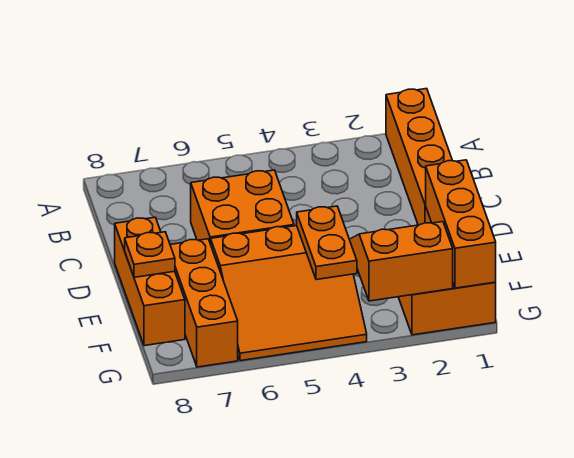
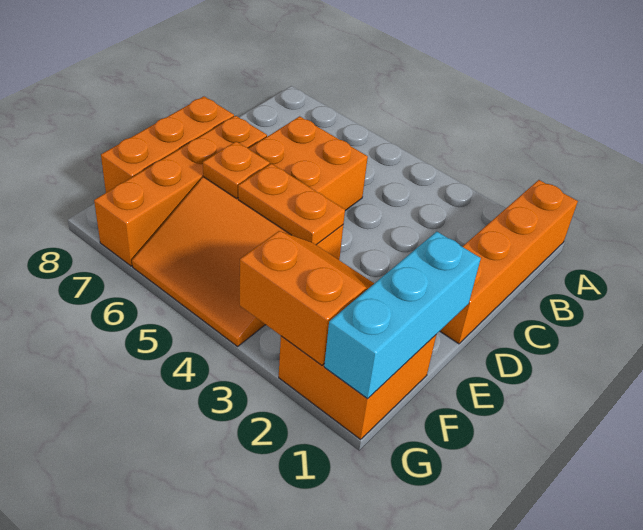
orange 1x3 brick [426,160,496,288] -> cyan 1x3 brick [324,232,481,399]
orange 1x2 plate [297,206,357,280] -> orange 1x2 plate turned to [238,164,345,245]
orange 1x3 brick [170,239,238,367] -> orange 1x4 brick [94,116,267,266]
orange 1x1 plate [125,232,175,277] -> orange 1x1 plate moved to [203,141,270,198]

